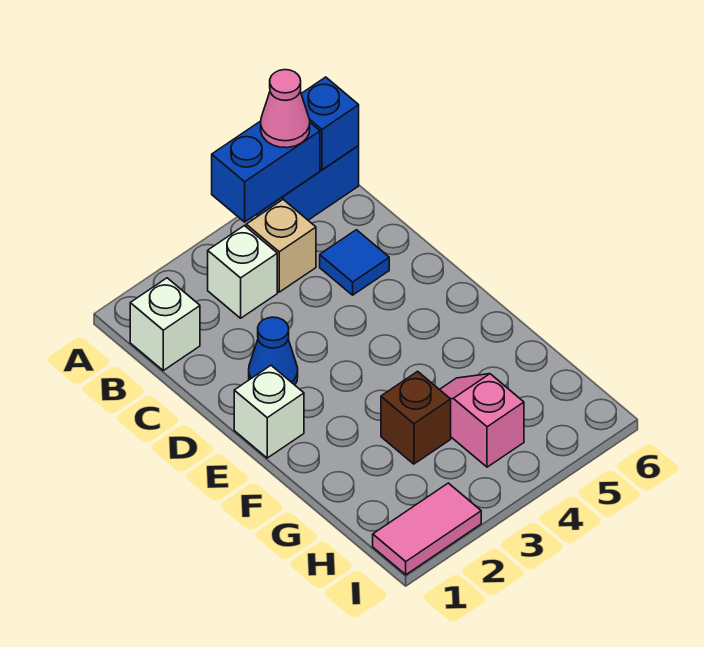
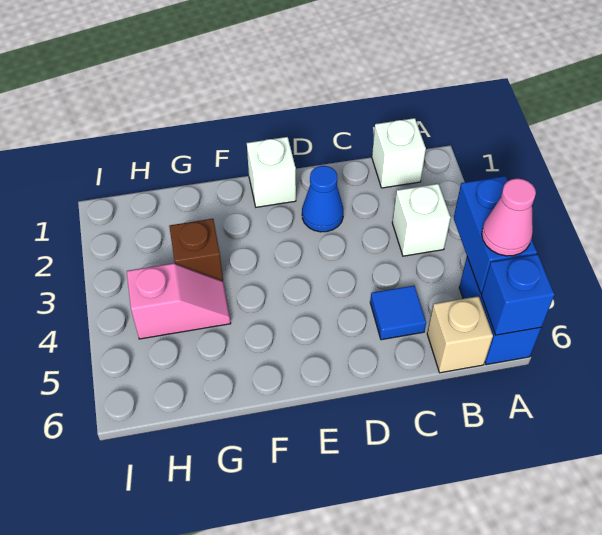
tan 1x1 brick [246,200,316,292] -> tan 1x1 brick moved to [427,296,493,373]
pink 1x2 tile [373,483,481,575] -> none

